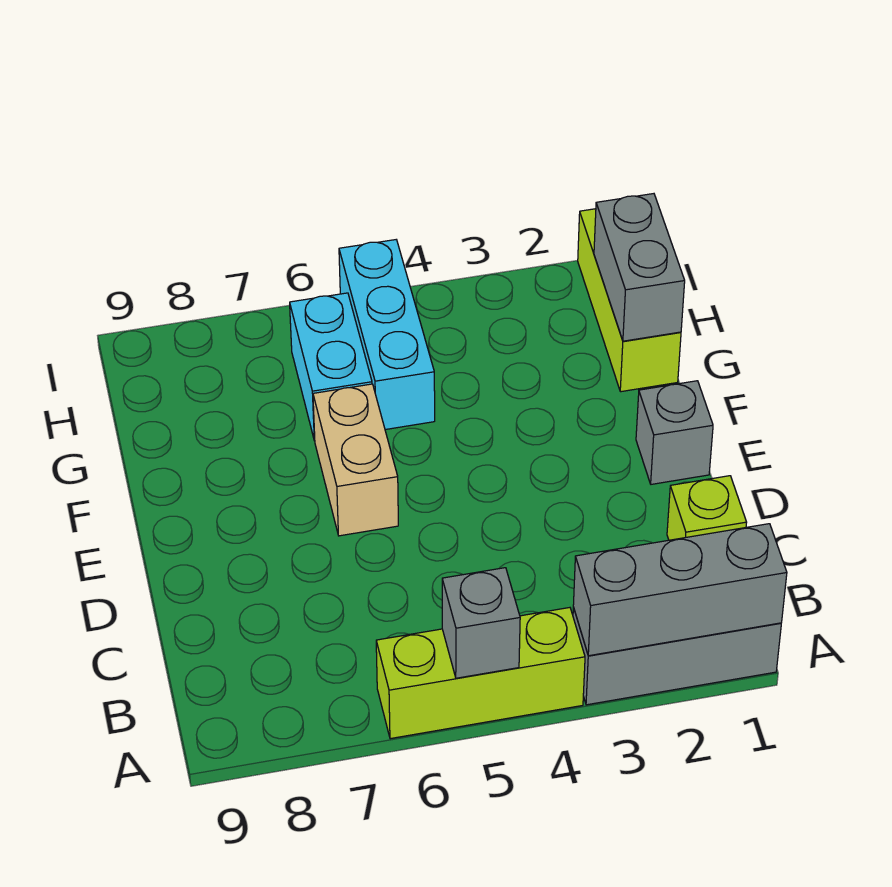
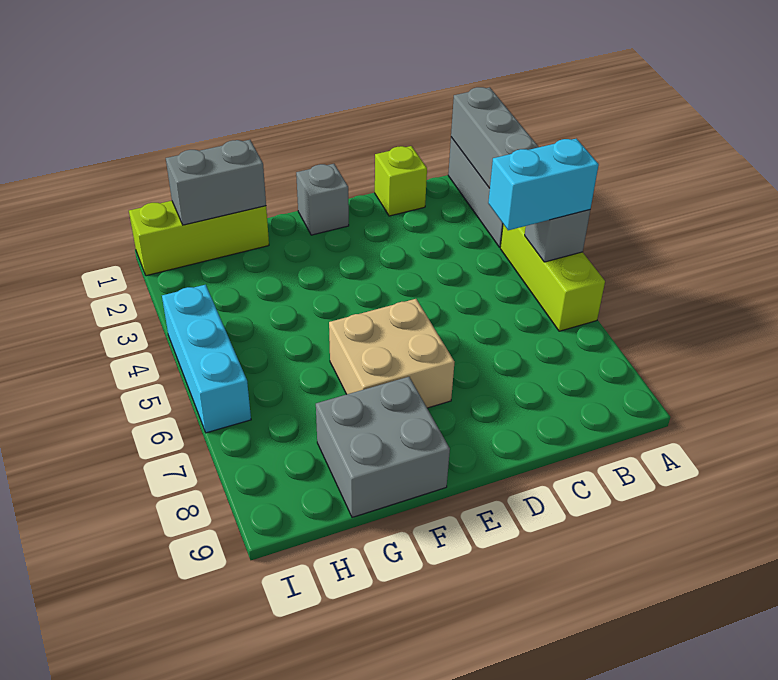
tan 1x2 brick [313,384,398,536] -> tan 2x2 brick [329,299,454,408]
none -> grey 2x2 brick [316,377,450,517]
cyan 1x3 brick [339,240,435,430] -> cyan 1x3 brick turned to [162,285,251,433]
cyan 1x2 brick [290,293,372,441] -> cyan 1x2 brick moved to [488,139,599,230]

